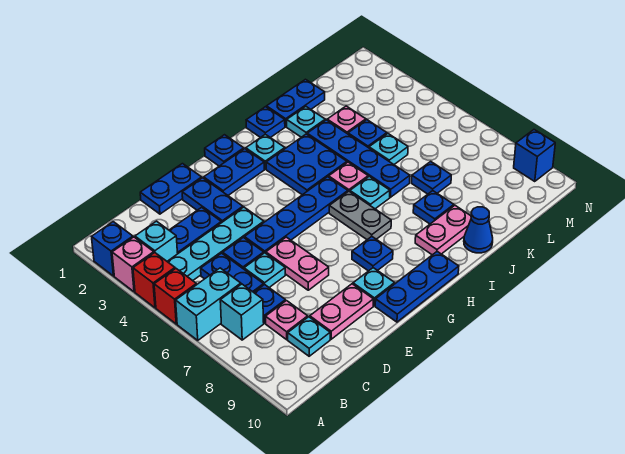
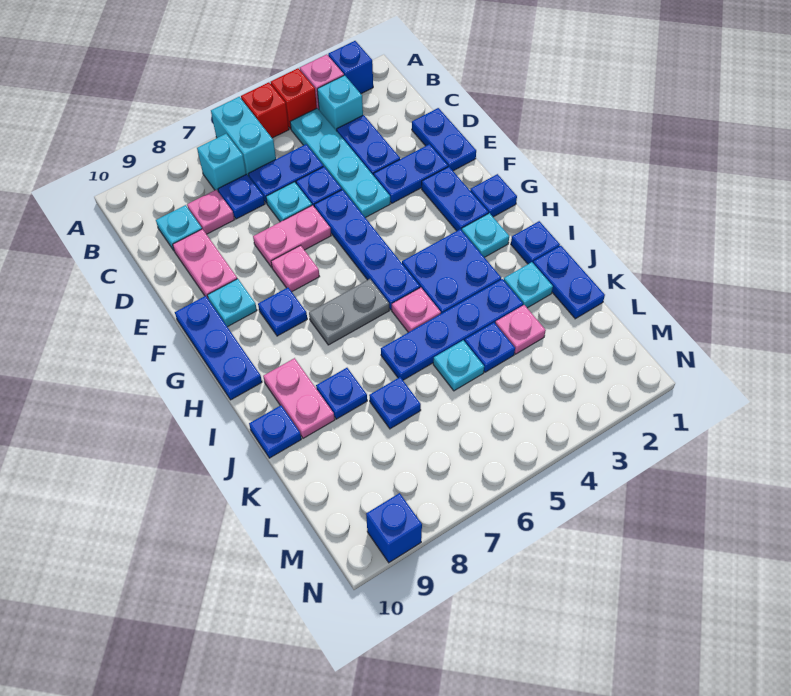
none -> pink 1x1 plate [271,245,320,292]
cyan 1x1 plate [350,176,390,209] -> none
blue 1x1 cone [464,207,493,253] -> blue 1x1 plate [249,405,301,458]

